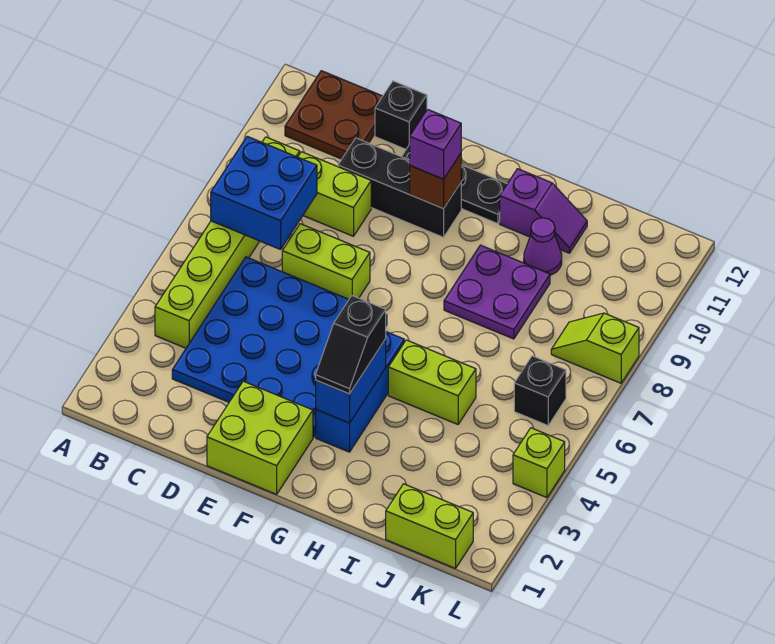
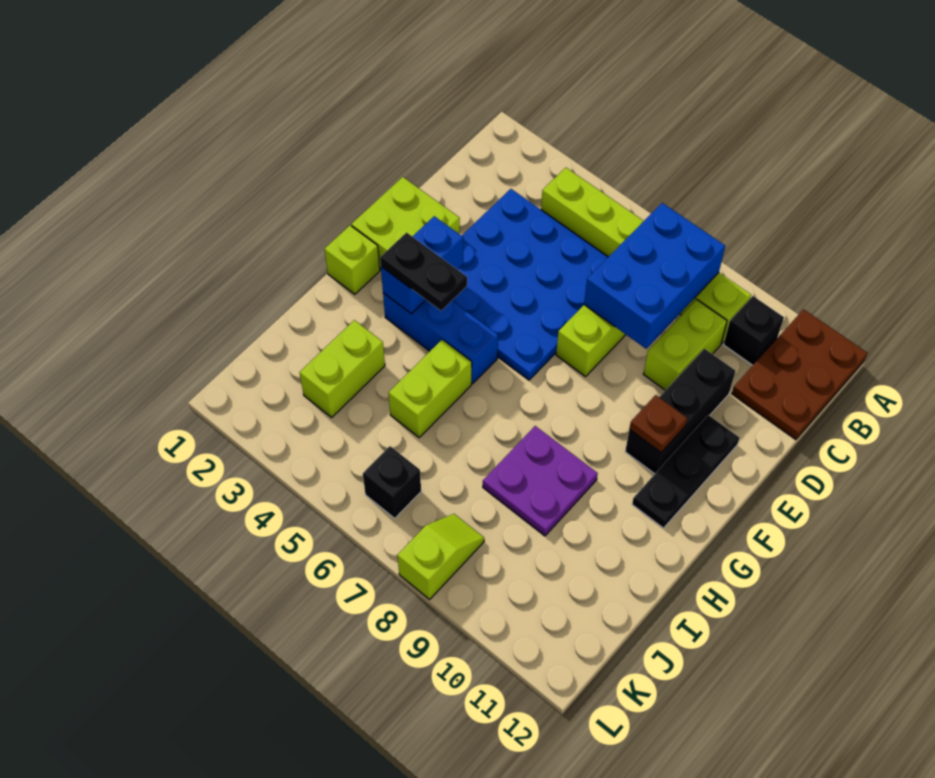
blue 2x2 brick [211,136,317,250] -> blue 2x3 brick [584,203,725,349]
brown 2x2 plate [285,71,383,159] -> brown 2x3 plate [732,309,867,439]
black 1x1 brick [375,81,427,149] -> black 1x1 brick moved to [724,296,784,365]
brown 1x1 brick [410,153,461,208] -> brown 1x1 plate [629,395,687,452]
purple 1x1 brick [410,109,461,179] -> none
blue 1x2 brick [316,339,386,423] -> blue 1x2 brick turned to [381,216,463,314]
black 1x2 slope [316,296,386,394] -> black 1x2 plate [380,233,467,311]
purple 1x2 slope [500,169,587,253] -> none
purple 1x1 cone [524,218,562,275] -> none
lime 1x2 brick [386,484,473,568] -> lime 1x2 brick moved to [300,320,385,417]
lime 1x1 brick [513,428,565,498] -> lime 1x1 brick moved to [325,225,380,294]

